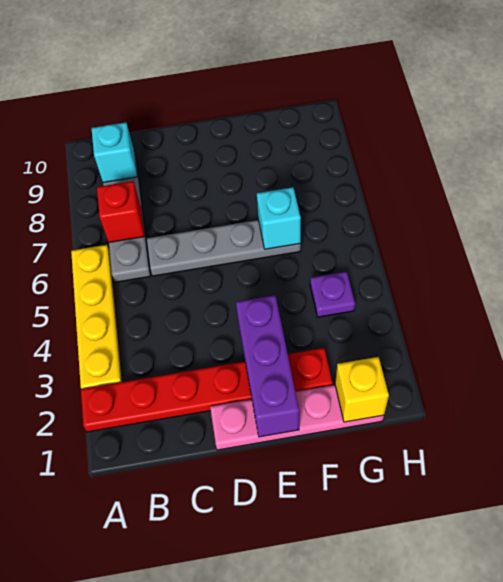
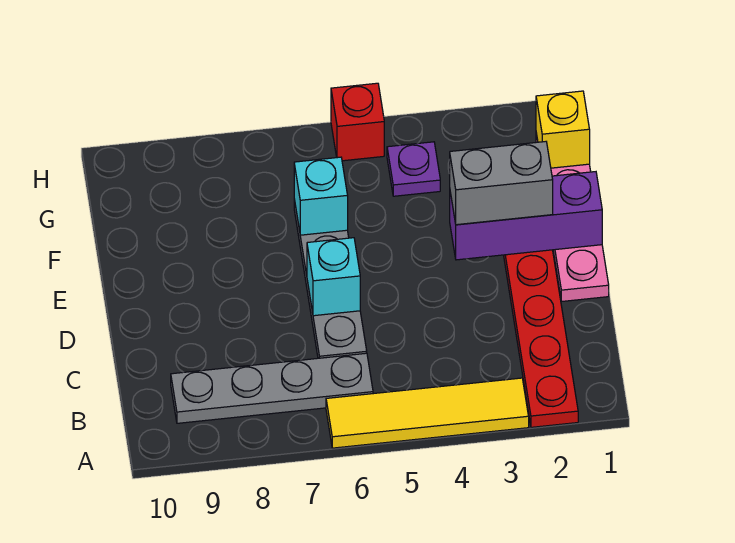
yellow 1x4 plate [71,245,122,389] -> yellow 1x4 tile [326,378,529,448]
red 1x1 brick [97,181,144,242] -> red 1x1 brick moved to [331,83,384,161]
cyan 1x1 brick [92,122,137,182] -> cyan 1x1 brick moved to [307,238,360,316]
none -> grey 1x2 brick [450,142,553,225]

